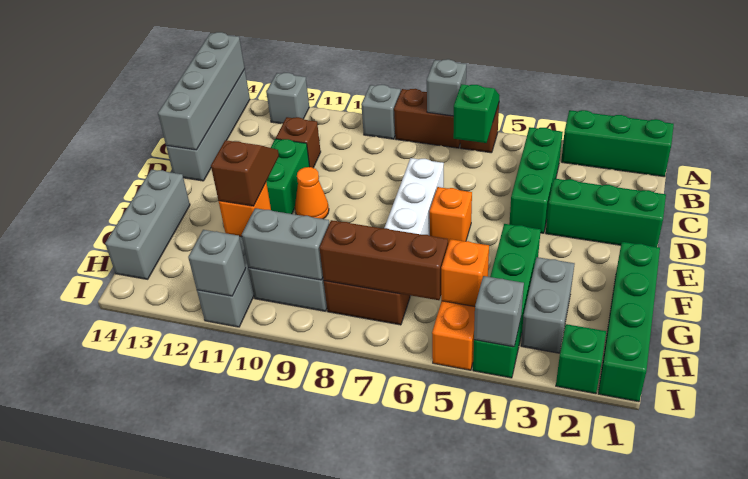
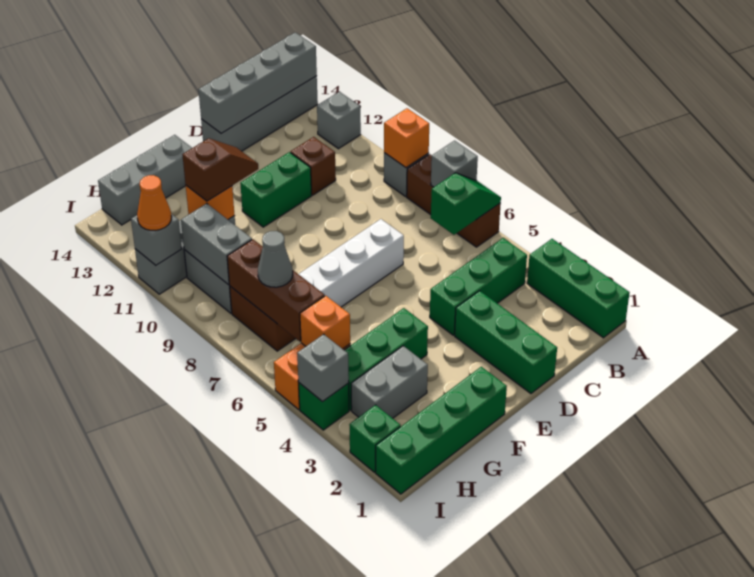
orange 1x1 brick [429,187,472,244] -> orange 1x1 brick moved to [384,108,429,168]
orange 1x1 cone [295,167,329,219] -> orange 1x1 cone moved to [137,175,172,231]
none -> grey 1x1 cone [258,231,293,287]

